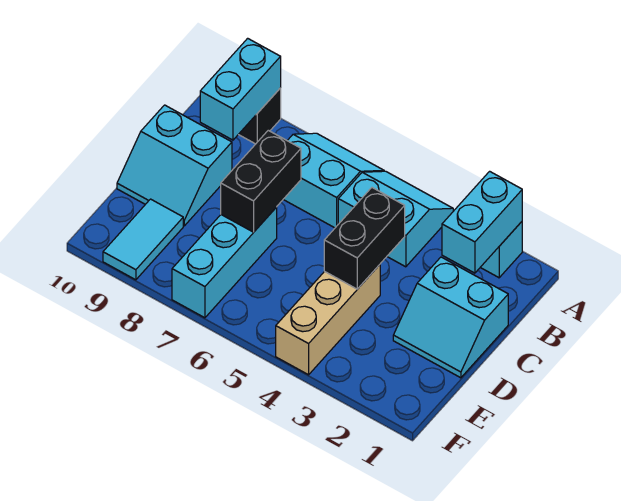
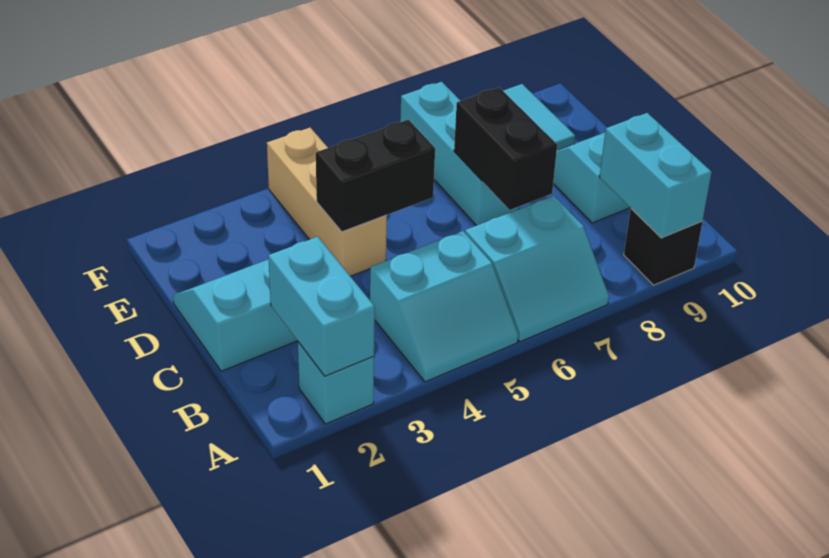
black 1x2 brick [324,188,405,289] -> black 1x2 brick turned to [316,120,435,232]

